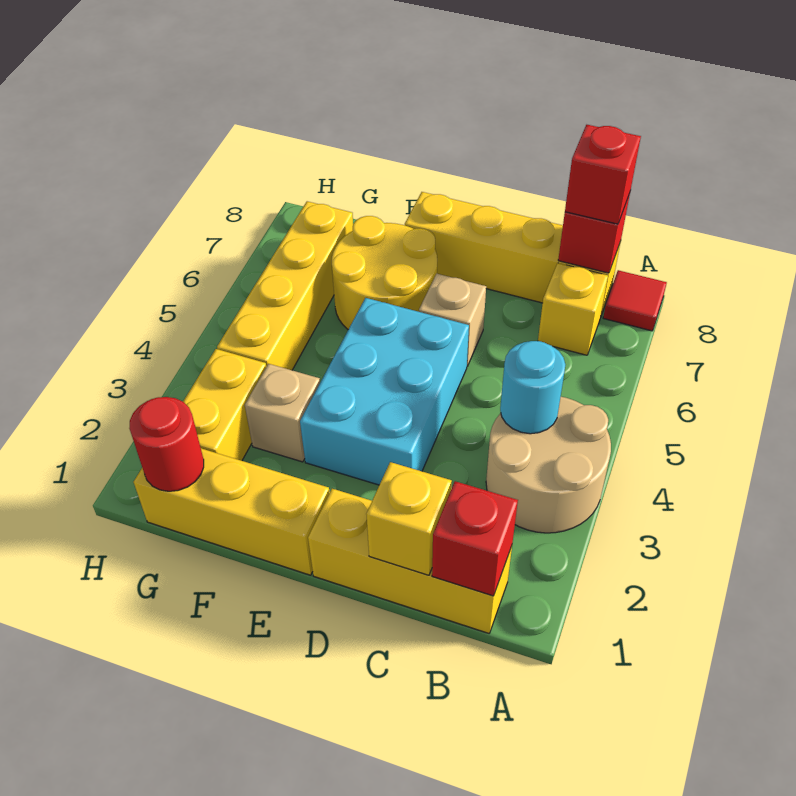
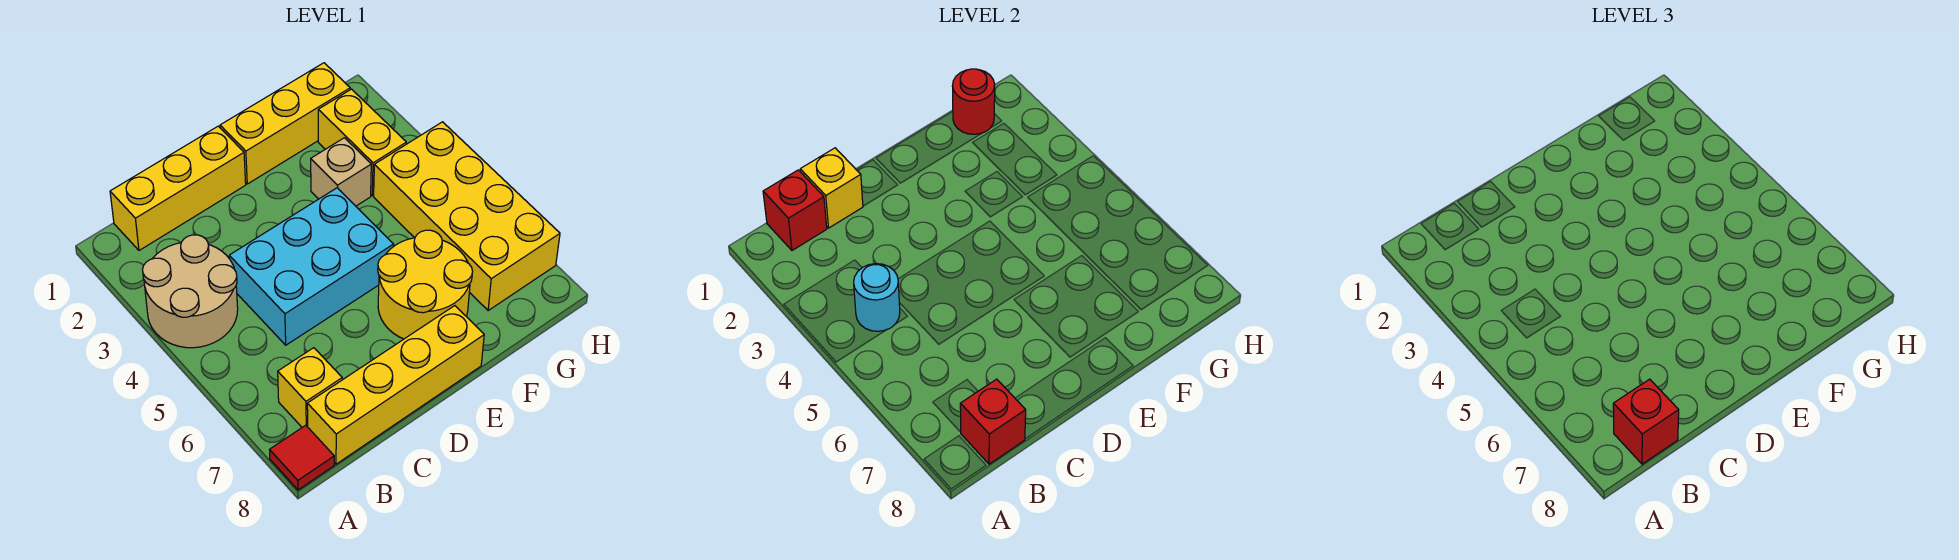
cyan 2x3 brick [300,298,469,485] -> cyan 2x3 brick turned to [229,188,394,345]
tan 1x1 brick [419,274,486,366] -> none
yellow 1x4 brick [217,201,353,370] -> yellow 2x4 brick [374,122,560,310]

